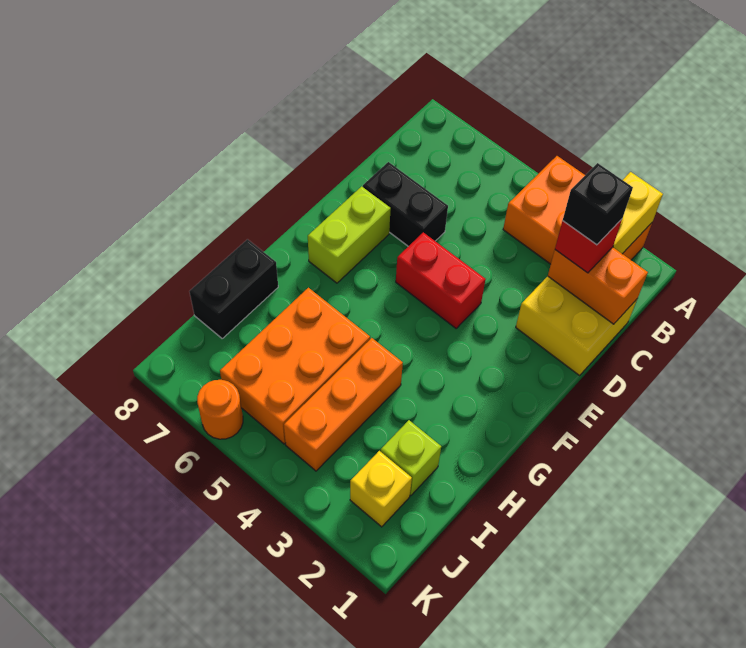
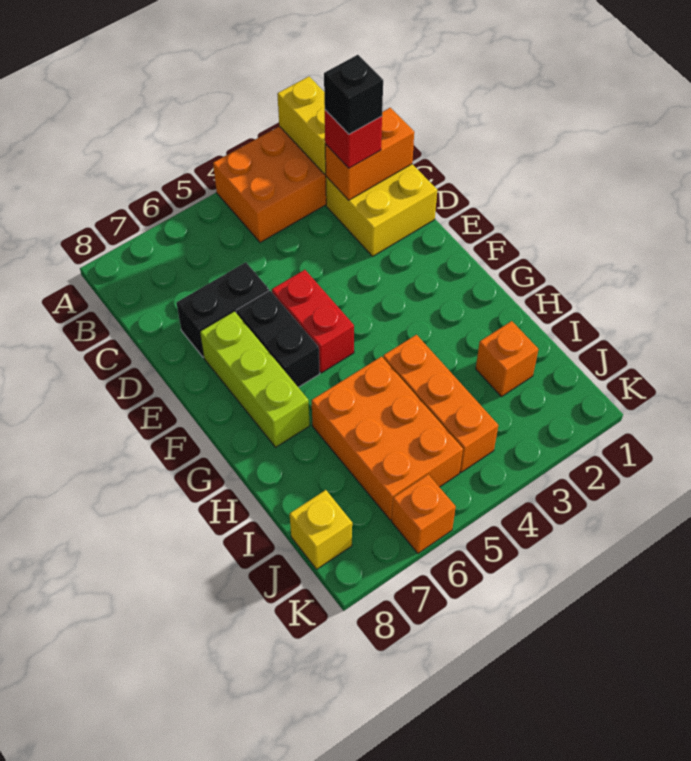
red 1x2 brick [396,232,486,328] -> red 1x2 brick turned to [272,270,354,373]
lime 1x2 brick [308,186,391,283] -> lime 1x3 brick [200,311,310,447]
black 1x2 brick [189,239,278,338] -> black 1x2 brick moved to [236,290,320,387]
lime 1x1 brick [381,420,441,496] -> orange 1x1 brick [476,321,538,397]
yellow 1x1 brick [350,451,412,527] -> yellow 1x1 brick moved to [290,490,352,569]
orange 1x1 round brick [197,380,243,439] -> orange 1x1 brick [392,475,456,553]

